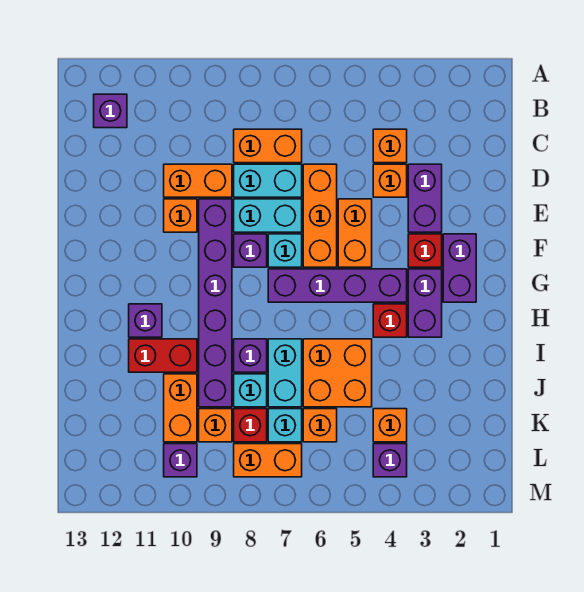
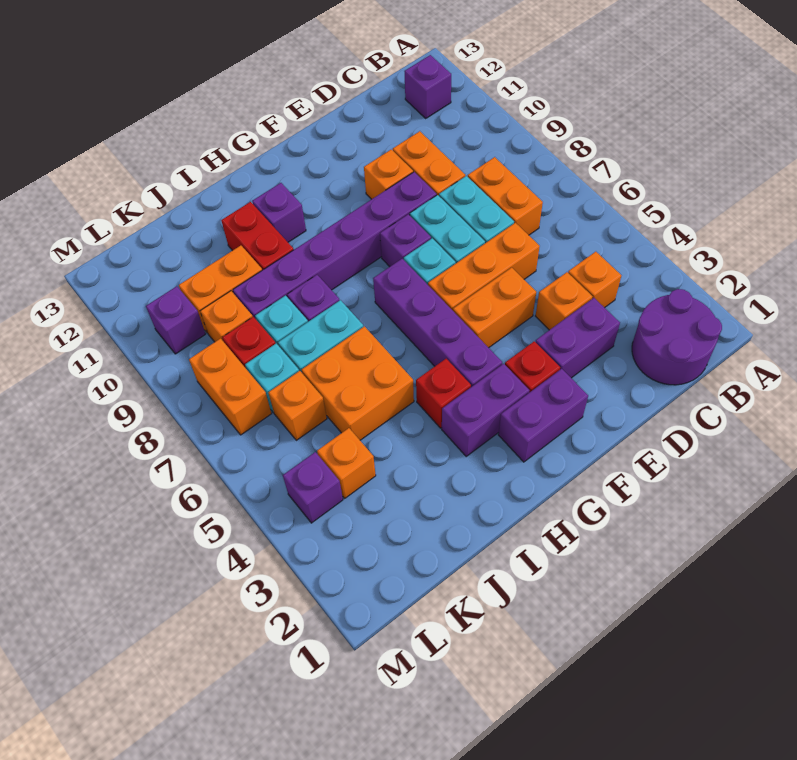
none -> purple 2x2 round brick [632,289,722,385]

